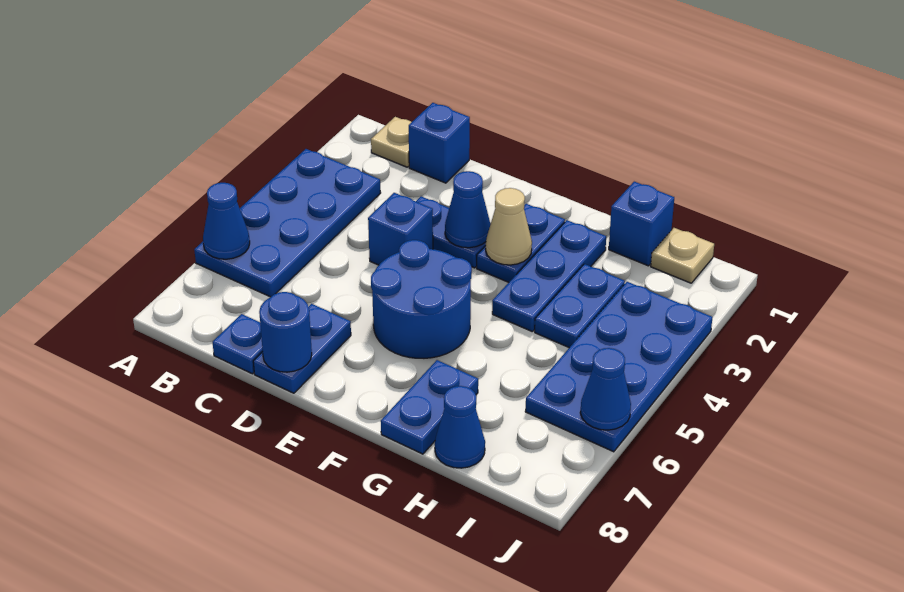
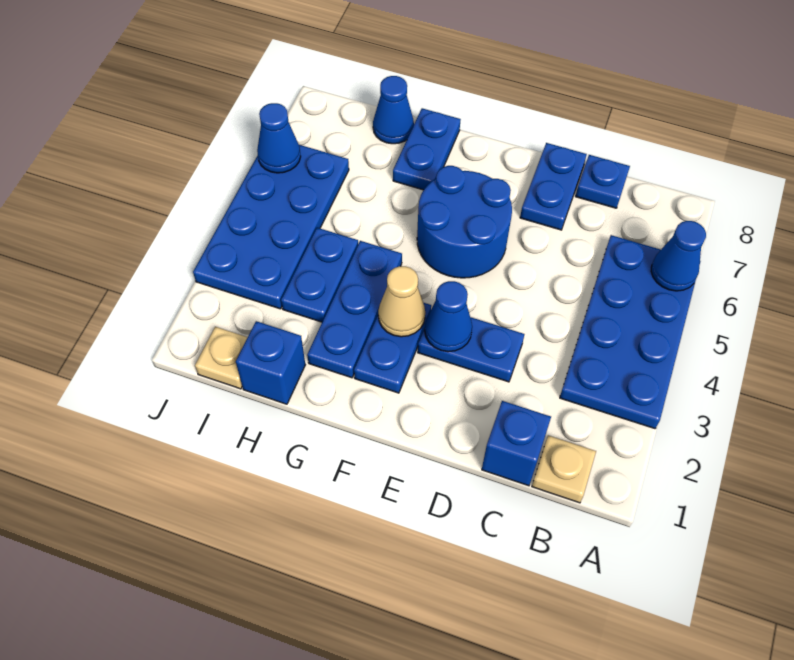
blue 1x1 brick [368,193,433,265] -> none
blue 1x1 round brick [259,292,312,372] -> none

